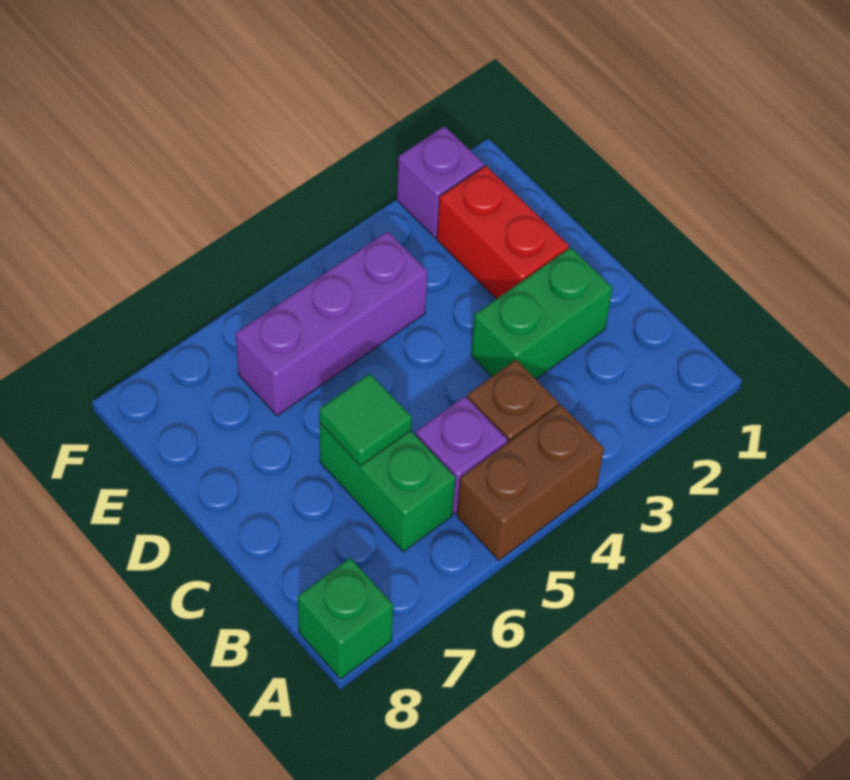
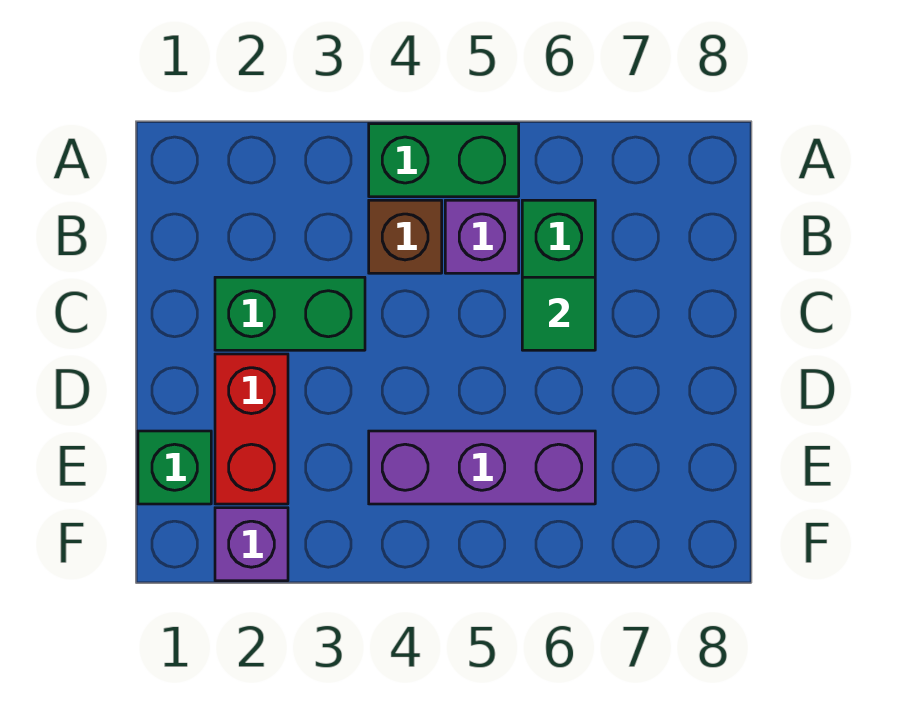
brown 1x2 brick [457,405,604,560] -> green 1x2 brick [369,124,519,197]
green 1x1 brick [298,558,393,679] -> green 1x1 brick moved to [138,431,211,504]

